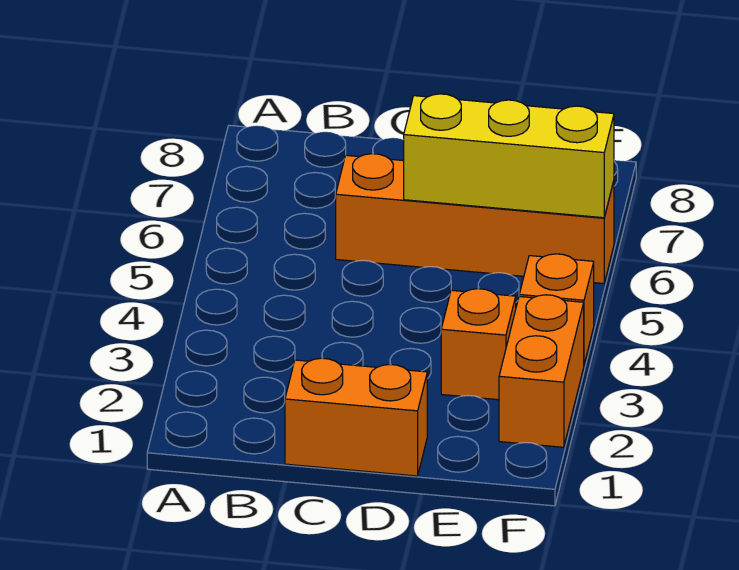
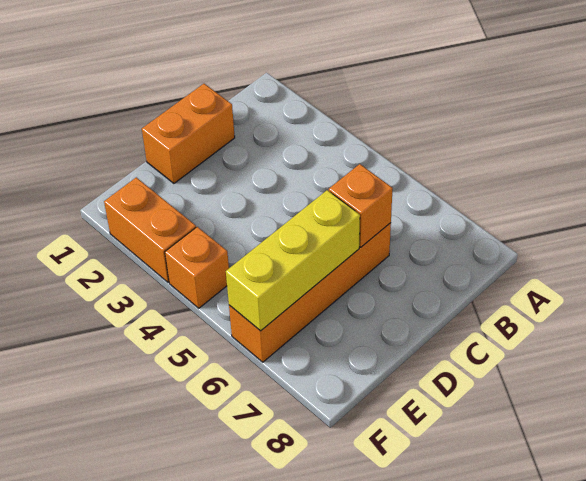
orange 1x1 brick [441,289,516,400] -> orange 1x1 brick moved to [329,164,393,247]

